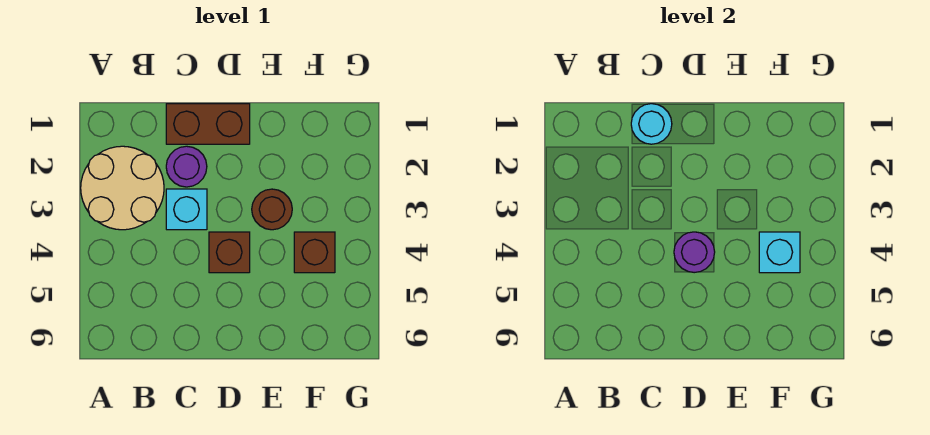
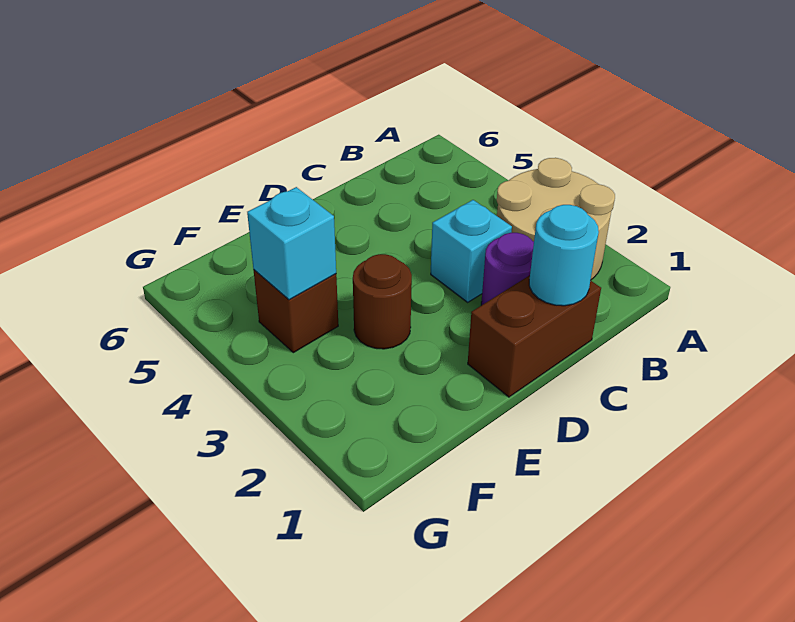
brown 1x1 brick [209,232,250,273] -> none
purple 1x1 round brick [674,232,715,273] -> none

